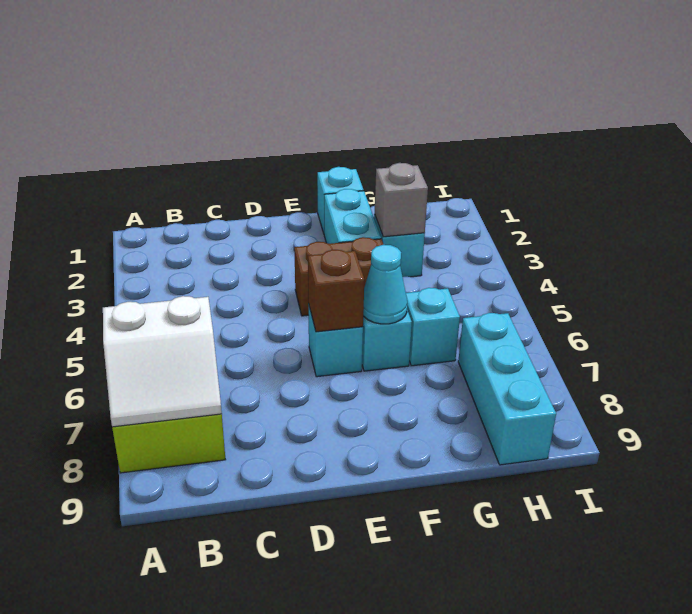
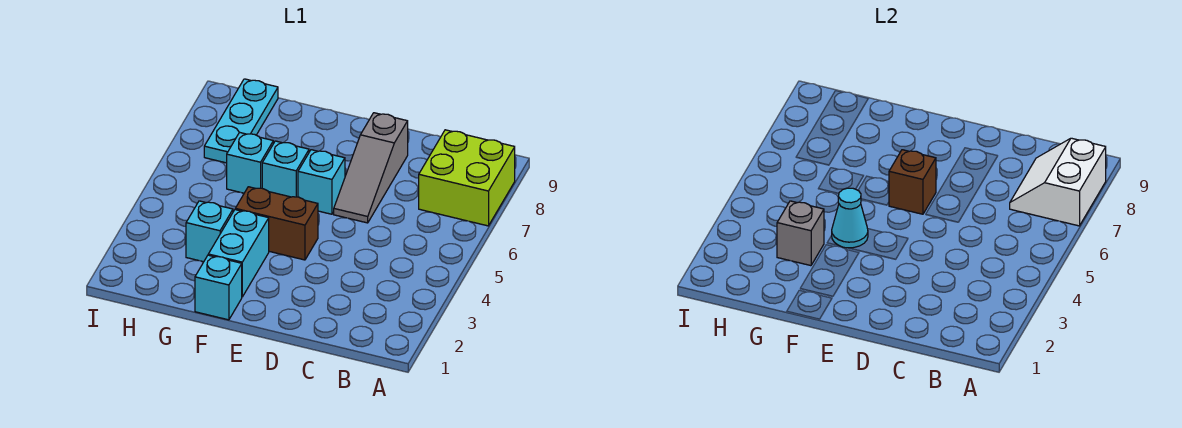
white 2x2 slope [103,296,222,427] -> white 2x2 slope turned to [1010,138,1106,226]
none -> grey 1x3 slope [334,113,408,223]
cyan 1x1 cone [363,245,407,324] -> cyan 1x1 cone moved to [832,188,868,248]
cyan 1x3 brick [458,313,556,465] -> cyan 1x3 plate [204,79,278,163]

